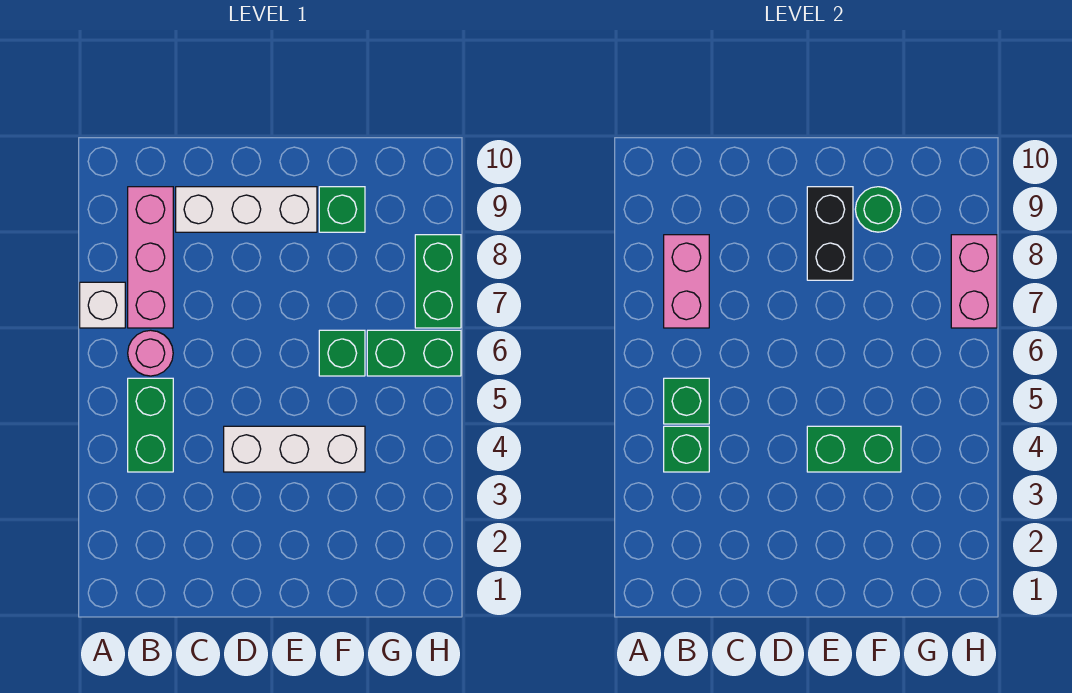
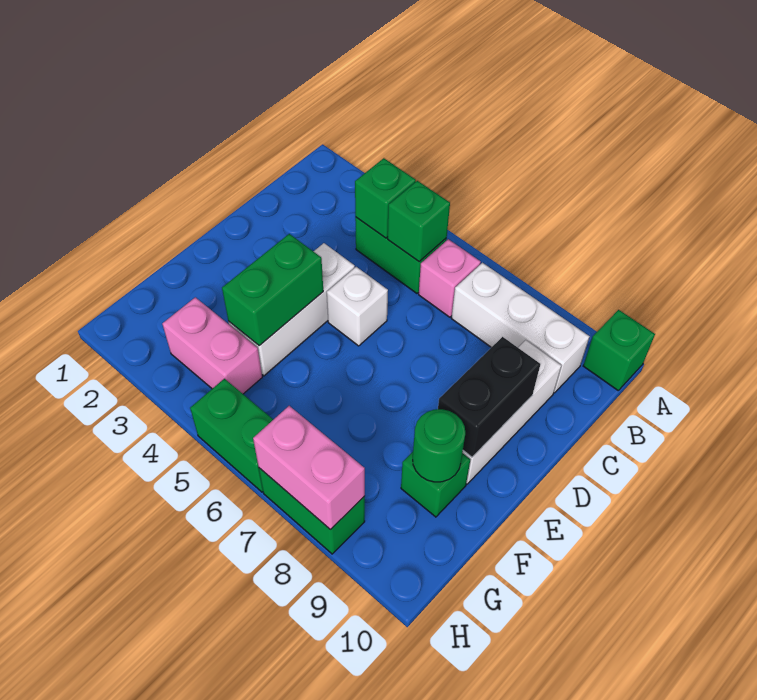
white 1x1 brick [80,282,125,328] -> white 1x1 brick moved to [327,267,388,346]
pink 1x1 round brick [128,330,173,376] -> pink 1x1 brick [419,239,481,317]
pink 1x3 brick [128,187,173,328] -> white 1x3 brick [451,263,590,393]
pink 1x2 brick [664,235,709,328] -> pink 1x2 brick moved to [162,297,262,394]
black 1x2 brick [807,187,853,280] -> black 1x2 brick turned to [438,337,540,457]
green 1x1 brick [319,330,365,376] -> green 1x1 brick moved to [583,310,655,390]
green 1x2 brick [367,330,461,376] -> green 1x2 brick turned to [190,379,273,492]

